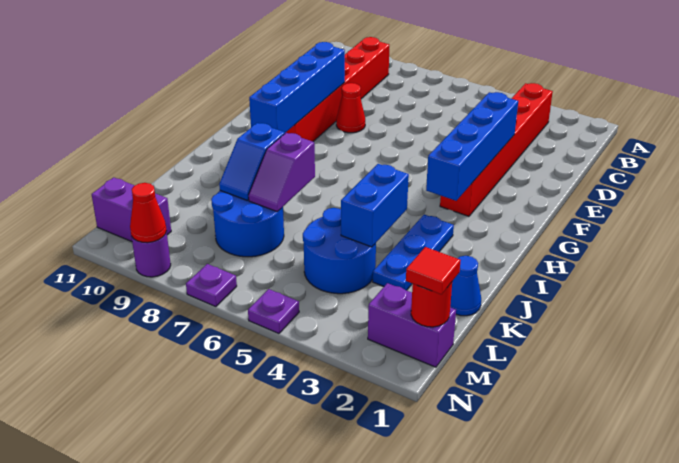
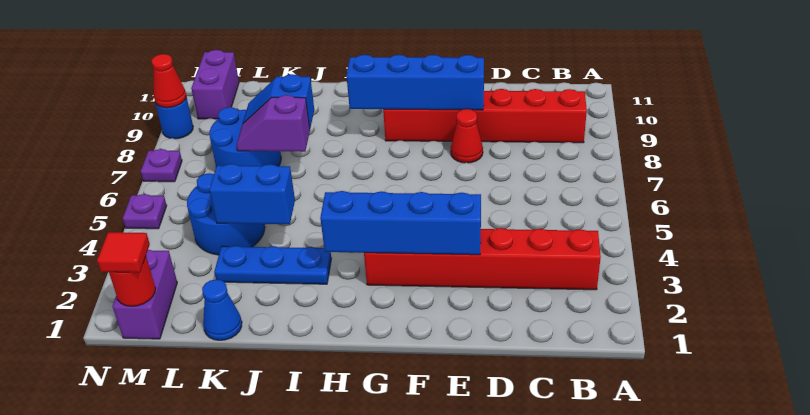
purple 1x1 round brick [132,232,171,277] -> blue 1x1 round brick [155,97,193,139]

